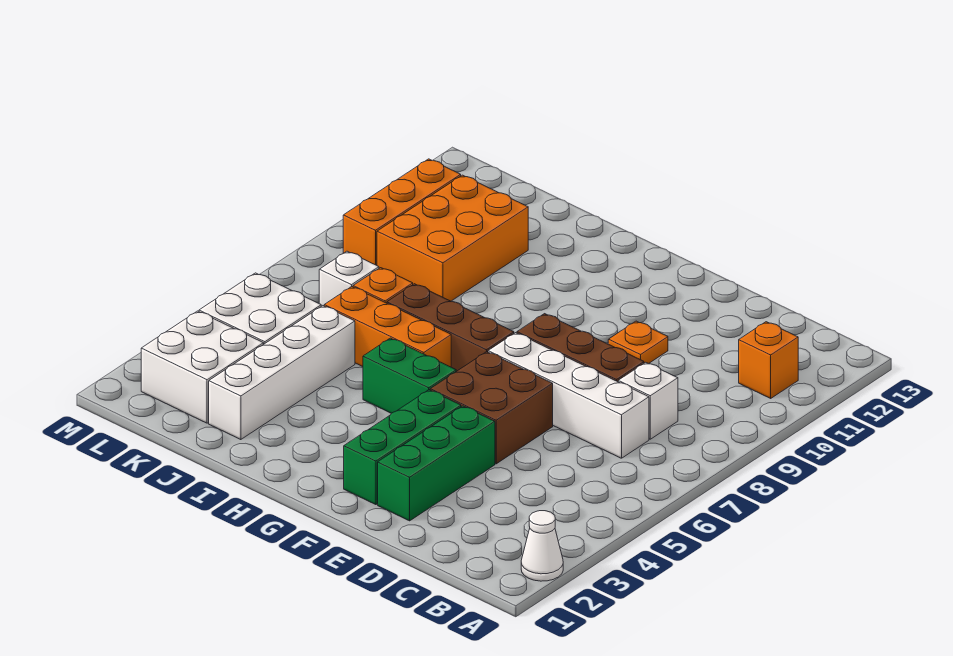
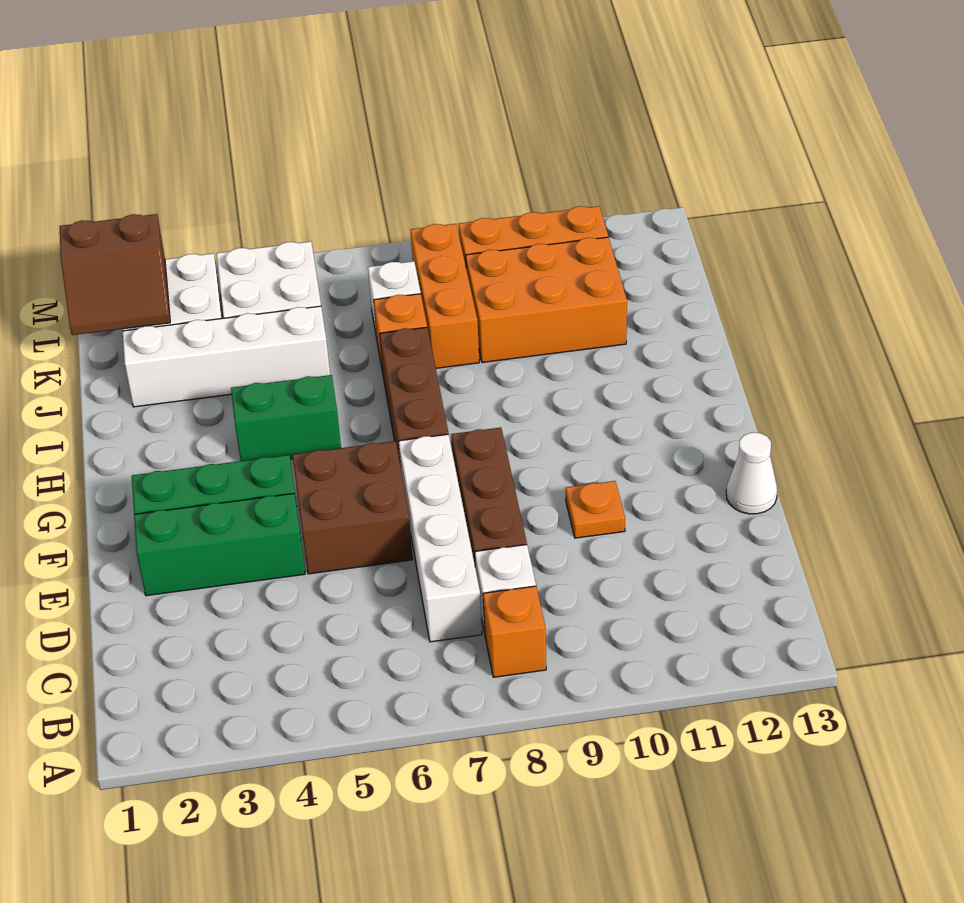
white 1x1 cone [521,511,563,581] -> white 1x1 cone moved to [726,432,777,514]
orange 1x1 brick [739,322,798,398] -> orange 1x1 brick moved to [483,586,546,677]
green 1x2 brick [363,338,456,413] -> green 1x2 brick turned to [231,375,341,461]
orange 1x3 brick [324,287,451,367] -> orange 1x3 brick moved to [411,224,479,368]
none -> brown 2x2 slope [60,214,170,335]

